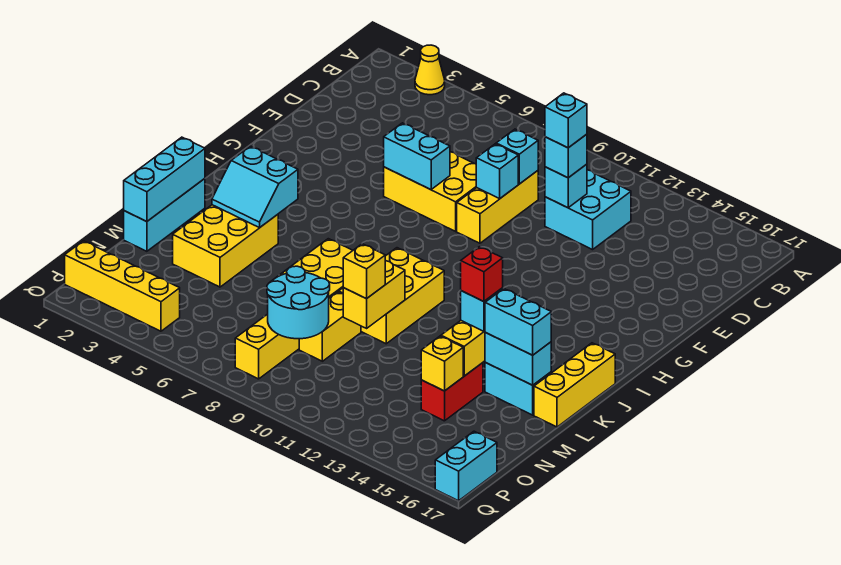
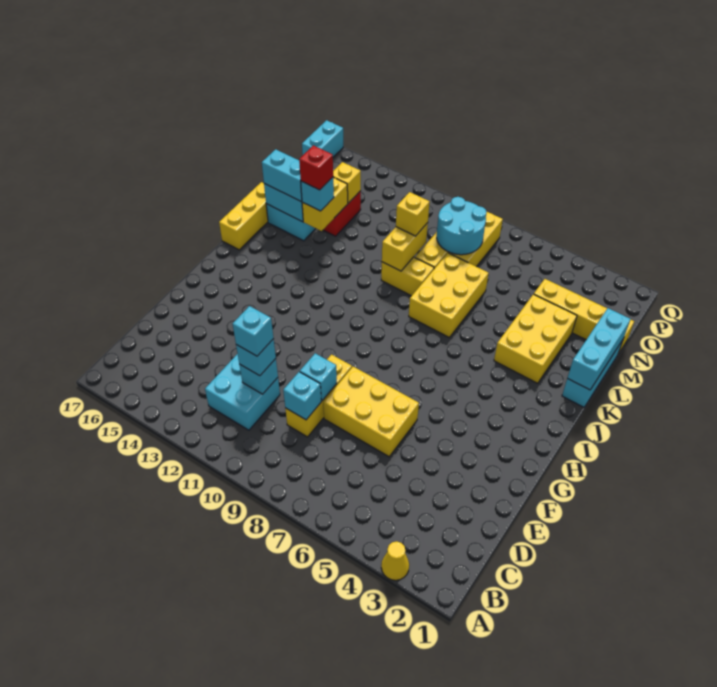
cyan 1x2 brick [384,123,450,190] -> none
cyan 2x2 slope [212,146,298,228] -> none
yellow 2x3 brick [339,248,444,344] -> yellow 1x2 brick [381,257,434,296]
yellow 1x4 brick [65,241,180,331] -> yellow 1x4 brick moved to [534,279,634,354]

